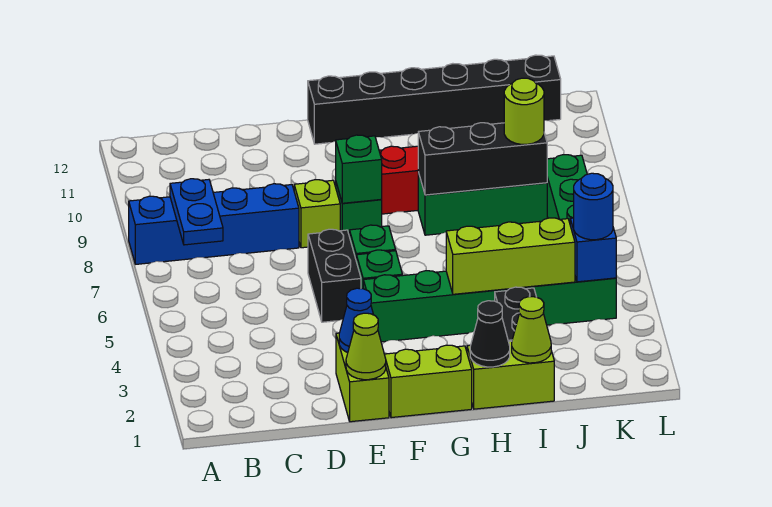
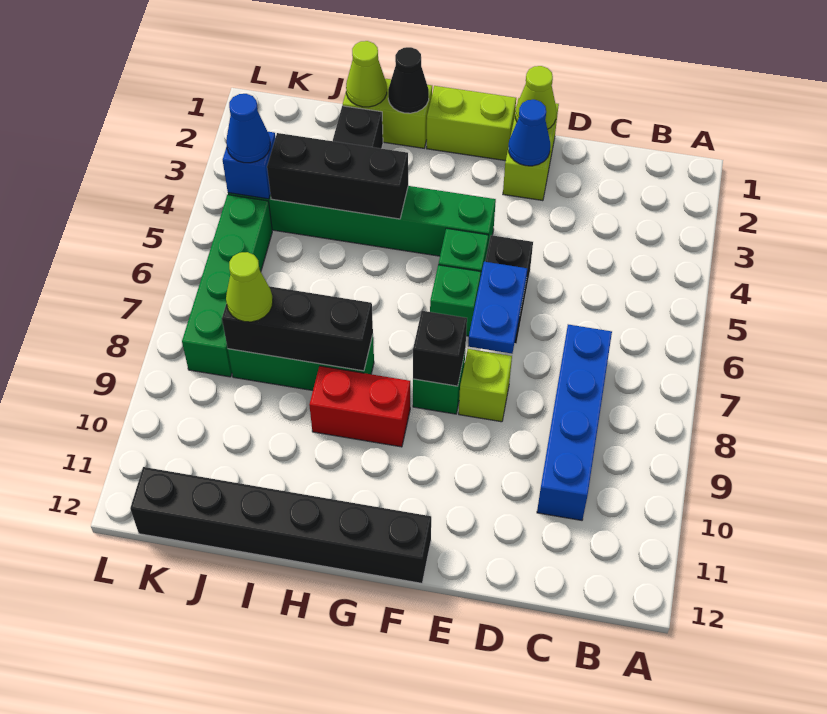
blue 1x4 brick [129,184,299,264] -> blue 1x4 brick turned to [537,325,612,520]
blue 1x2 plate [170,179,223,245] -> blue 1x2 plate moved to [468,262,527,354]
green 1x1 brick [336,135,382,203] -> black 1x1 brick [413,311,467,386]
lime 1x3 brick [446,218,575,294] -> black 1x3 brick [267,133,408,219]
lime 1x1 round brick [504,78,544,144] -> lime 1x1 cone [226,252,273,322]
blue 1x1 round brick [574,173,613,240] -> blue 1x1 cone [226,94,270,163]

